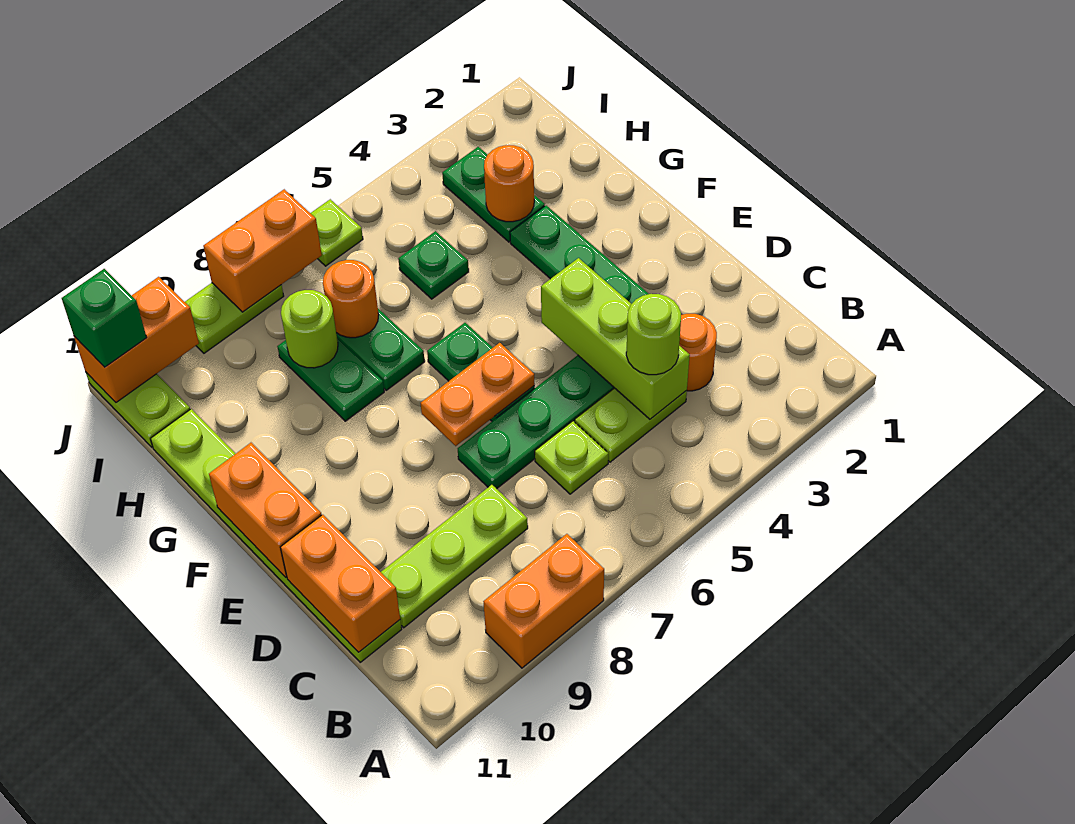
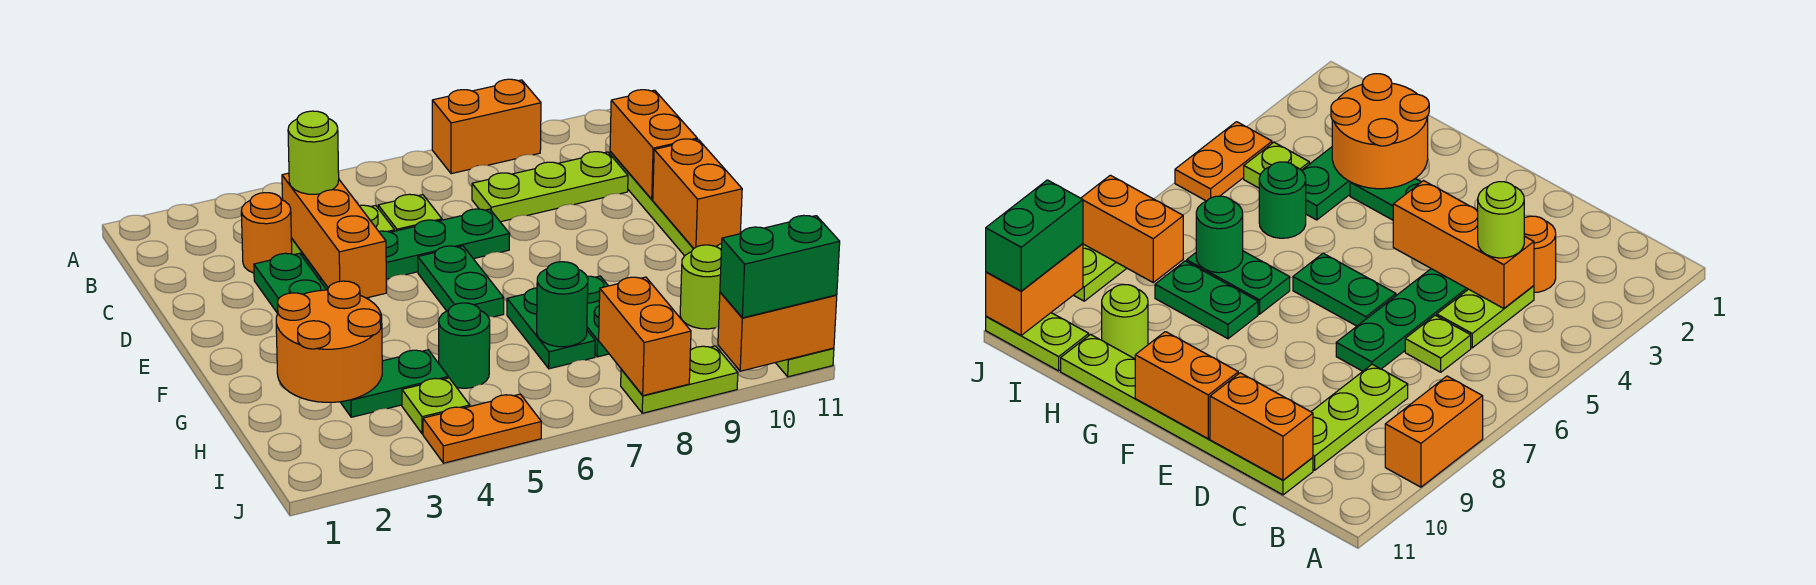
lime 1x3 brick [541,258,690,419] -> orange 1x3 brick [282,173,386,298]
orange 1x2 plate [421,343,535,446] -> orange 1x2 plate moved to [423,394,541,463]
green 1x2 plate [442,147,545,242] -> green 1x2 plate turned to [341,350,448,417]
orange 1x1 round brick [484,145,534,222] -> orange 2x2 round brick [276,281,382,402]
green 1x1 plate [398,231,469,299] -> green 1x1 round brick [439,303,490,388]
orange 1x1 round brick [323,260,379,338] -> green 1x1 round brick [537,262,588,347]
lime 1x1 round brick [281,290,338,368] -> lime 1x1 round brick moved to [680,245,721,329]
lime 1x1 plate [311,199,363,266] -> lime 1x1 plate moved to [402,378,470,434]
orange 1x2 brick [203,189,322,312] -> orange 1x2 brick turned to [599,277,691,396]
green 1x1 brick [62,269,147,367] -> green 1x2 brick [720,215,840,318]

